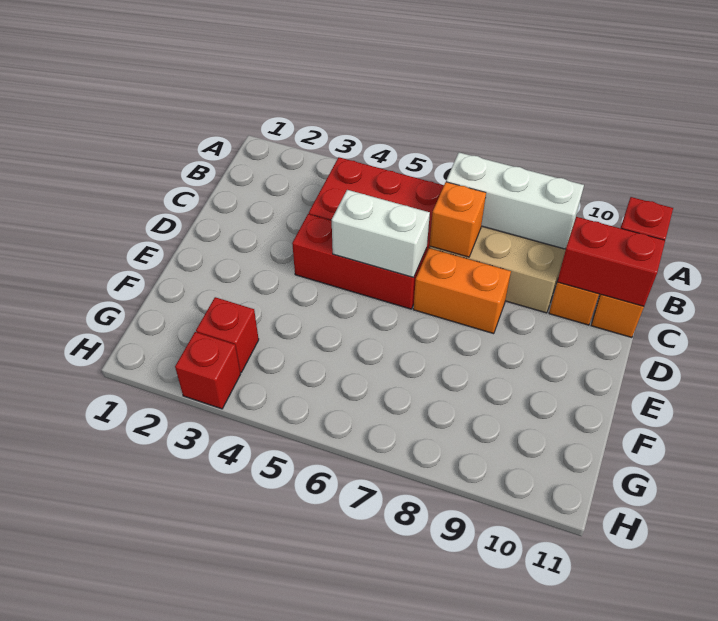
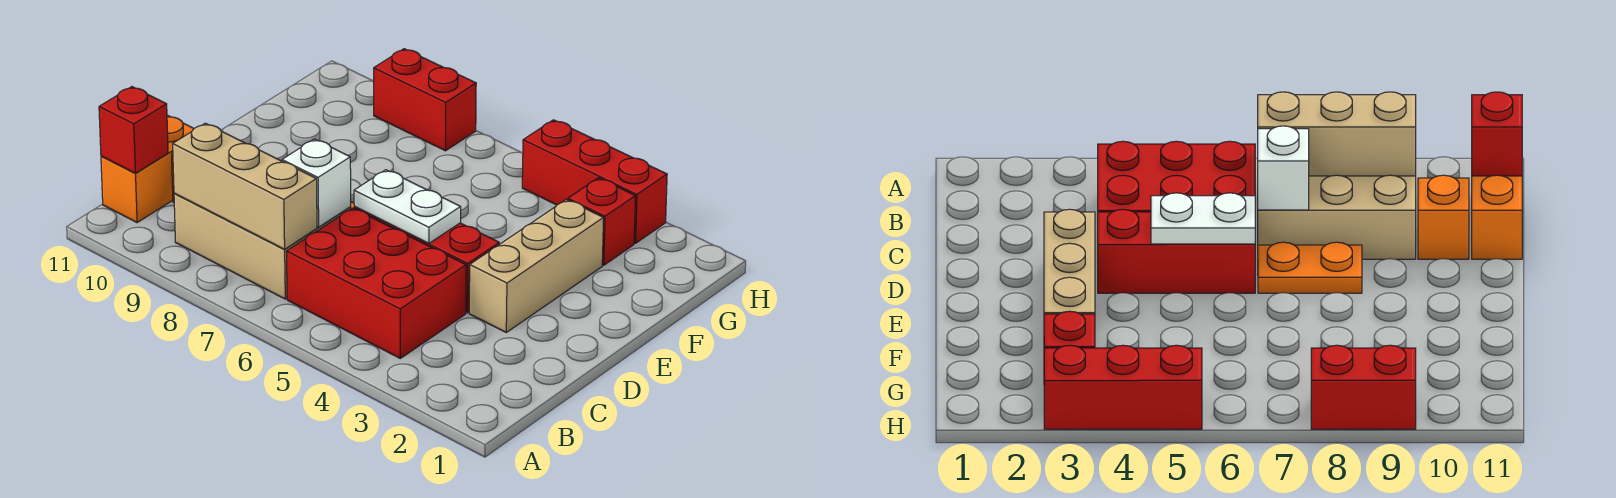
white 1x3 brick [446,153,584,249] -> tan 1x3 brick [173,123,317,249]
orange 1x1 brick [430,182,486,257] -> white 1x1 brick [282,139,351,227]
red 1x2 brick [557,217,665,306] -> red 1x2 brick moved to [374,49,476,151]
none -> tan 1x3 brick [469,199,604,332]
white 1x2 brick [332,190,430,278] -> white 1x2 plate [354,170,461,243]
orange 1x2 brick [413,248,511,334] -> orange 1x2 plate [1258,242,1362,293]
red 1x1 brick [175,332,240,409] -> red 1x3 brick [522,120,667,243]

